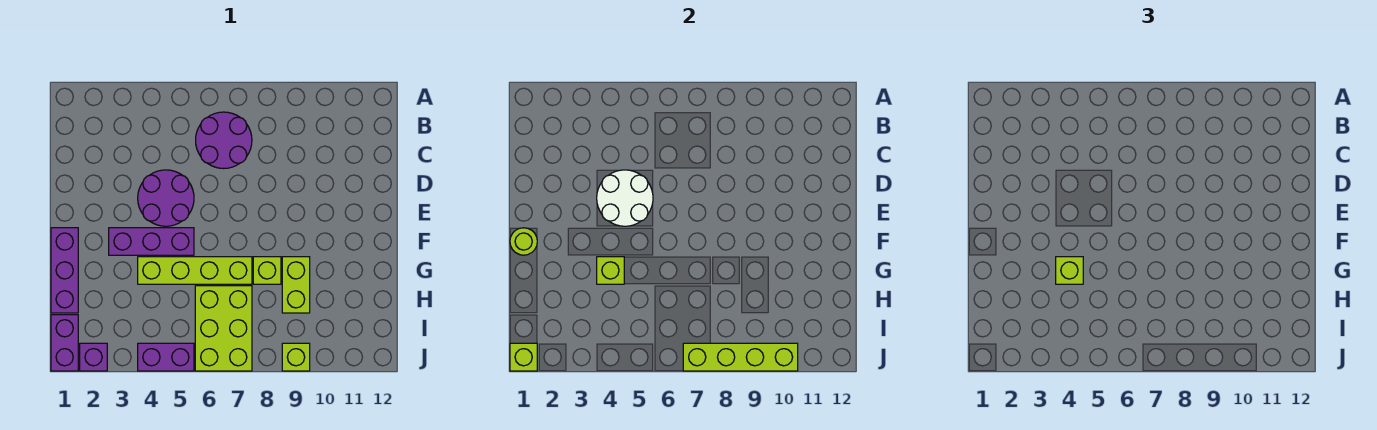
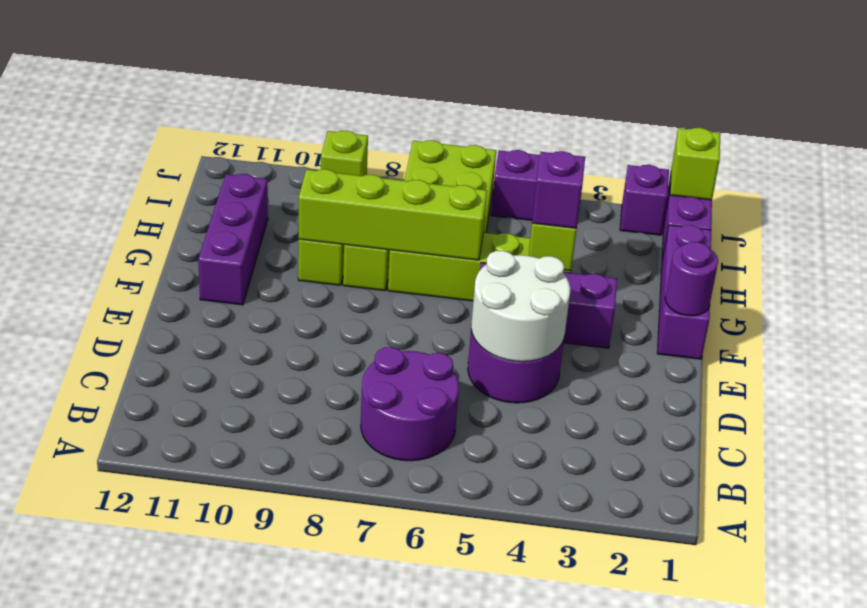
lime 1x1 round brick [510,228,537,255] -> purple 1x1 round brick [665,242,718,316]
none -> purple 1x3 brick [198,174,268,305]
lime 1x1 brick [1056,257,1083,284] -> purple 1x1 brick [532,151,585,228]
lime 1x4 brick [683,343,798,371] -> lime 1x4 brick moved to [299,169,487,260]

